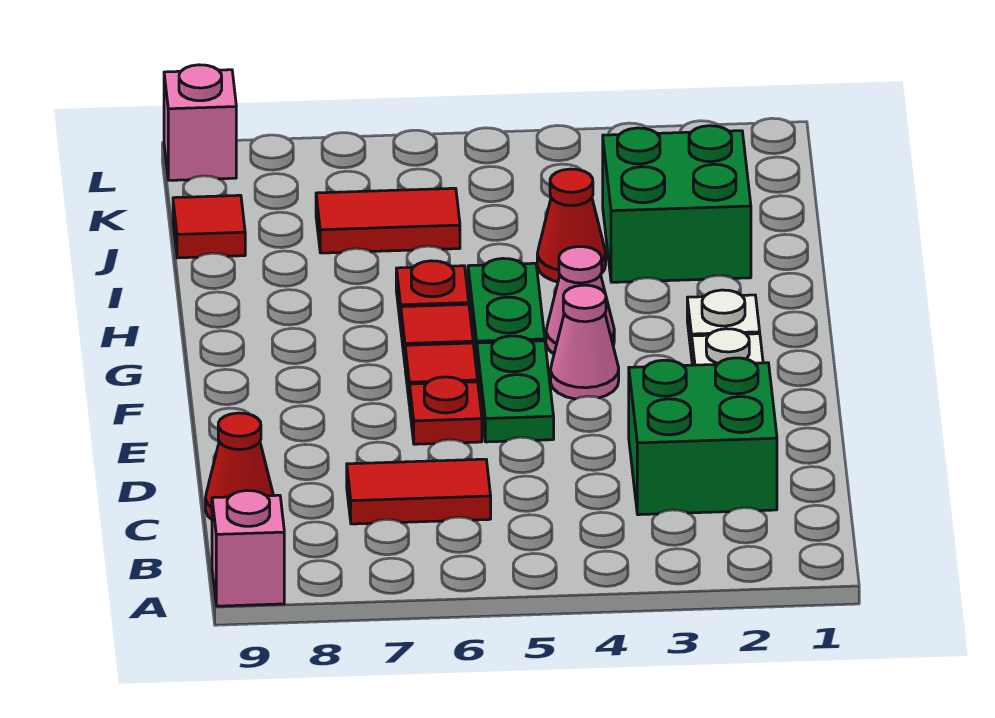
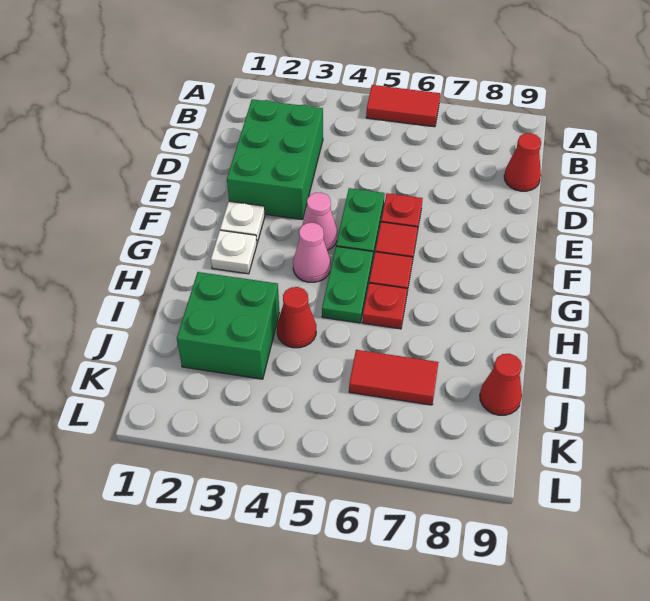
pink 1x1 brick [212,491,284,606] -> none
green 2x2 brick [629,358,777,515] -> green 2x3 brick [227,99,323,220]
red 1x2 tile [347,459,491,524] -> red 1x2 tile moved to [366,85,440,127]
red 1x1 tile [173,195,245,258] -> red 1x1 cone [480,354,522,415]
pink 1x1 brick [164,65,236,180] -> none

